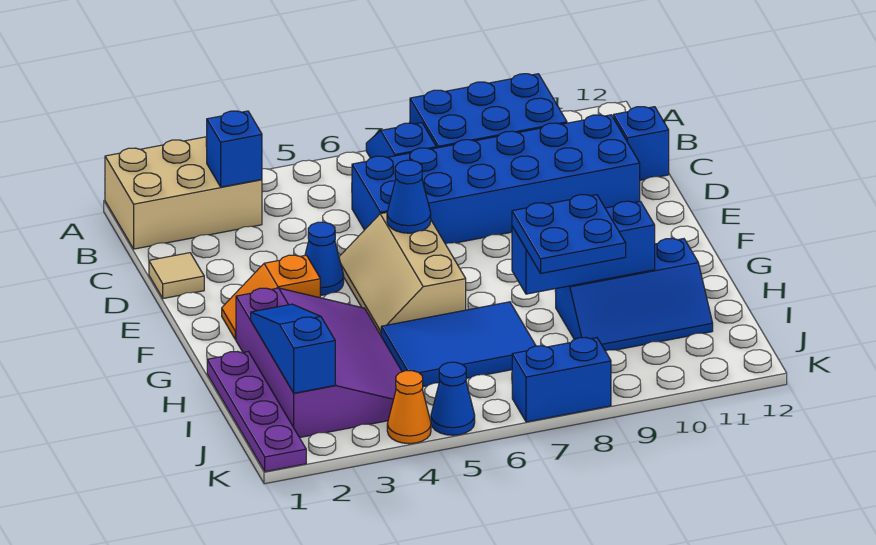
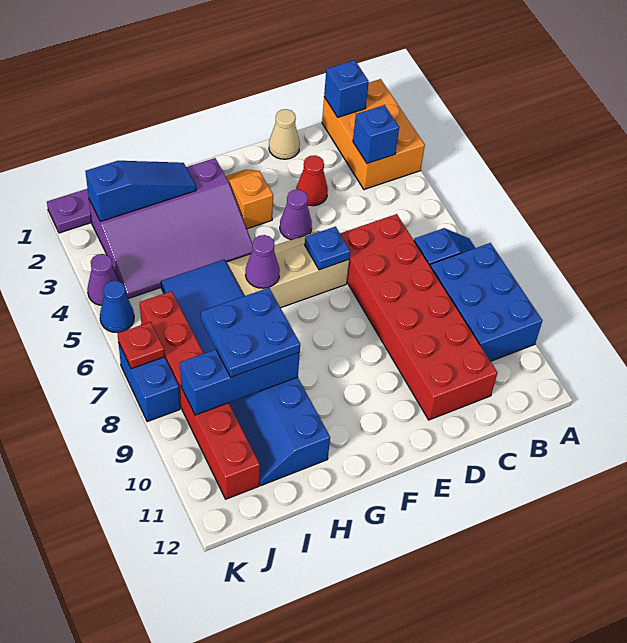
tan 2x3 brick [105,137,262,249] -> orange 2x3 brick [322,79,425,190]
blue 2x6 brick [352,115,640,244] -> red 2x6 brick [340,214,497,420]
blue 1x1 brick [613,107,669,180] -> blue 1x1 brick moved to [324,60,369,117]
tan 1x1 tile [149,253,204,299] -> tan 1x1 cone [269,109,300,159]
none -> red 1x1 cone [296,155,328,206]
blue 1x1 cone [305,222,344,295] -> purple 1x1 cone [280,190,312,240]
blue 1x1 cone [387,160,431,233] -> blue 1x1 plate [305,227,350,270]
none -> purple 1x1 cone [245,235,280,288]
blue 1x3 brick [512,201,655,294] -> blue 1x3 brick turned to [180,349,300,415]
none -> red 1x6 brick [140,291,260,499]
orange 1x1 cone [387,371,431,444] -> purple 1x1 cone [87,254,119,305]
none -> red 1x1 plate [118,322,165,369]

